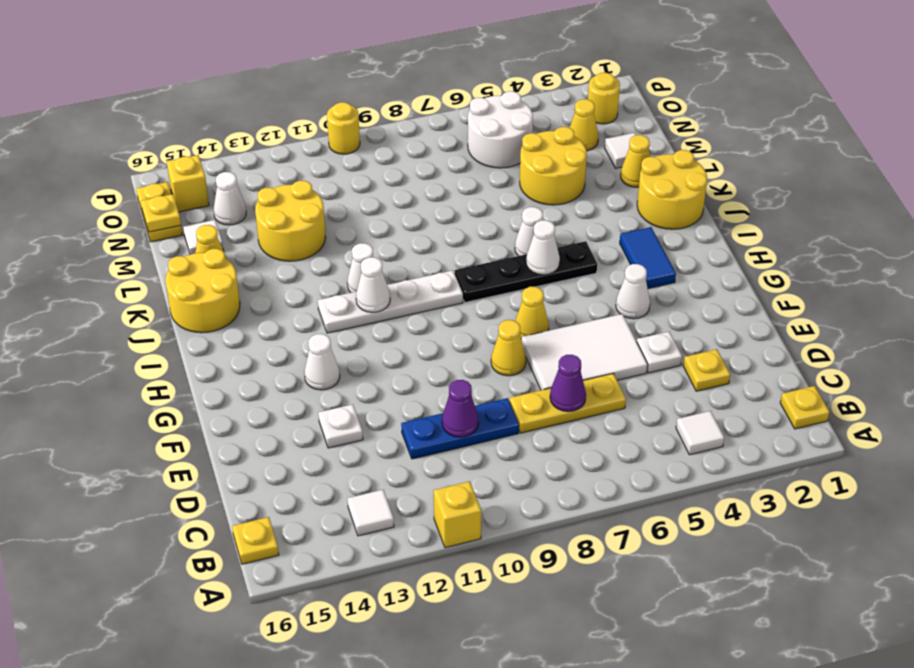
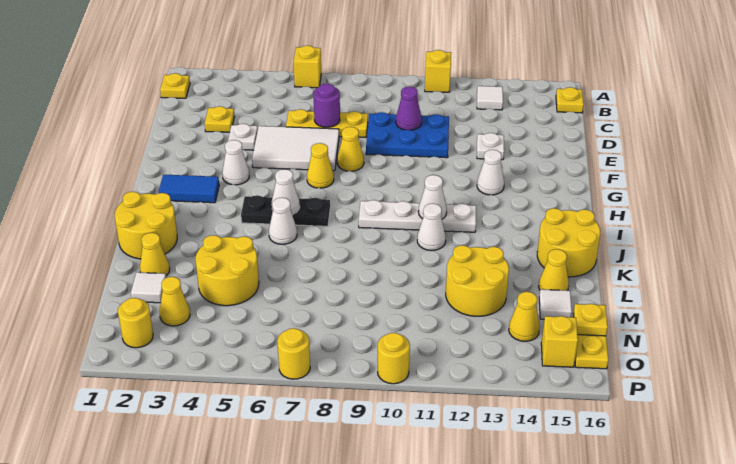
none -> yellow 1x1 brick [294,46,321,88]
white 1x1 tile [676,411,724,455] -> none
purple 1x1 cone [550,355,586,412] -> purple 1x1 round brick [313,84,340,127]
blue 1x3 plate [401,398,519,459] -> blue 2x3 plate [366,112,449,158]
blue 1x2 tile [620,227,676,288] -> blue 1x2 tile turned to [158,175,219,203]
black 1x4 plate [455,241,597,302] -> black 1x3 plate [241,195,330,226]
white 2x2 round brick [468,91,533,168] -> none
white 1x1 cone [214,172,246,225] -> yellow 1x1 cone [509,292,540,341]
none -> yellow 1x1 round brick [277,328,310,379]

